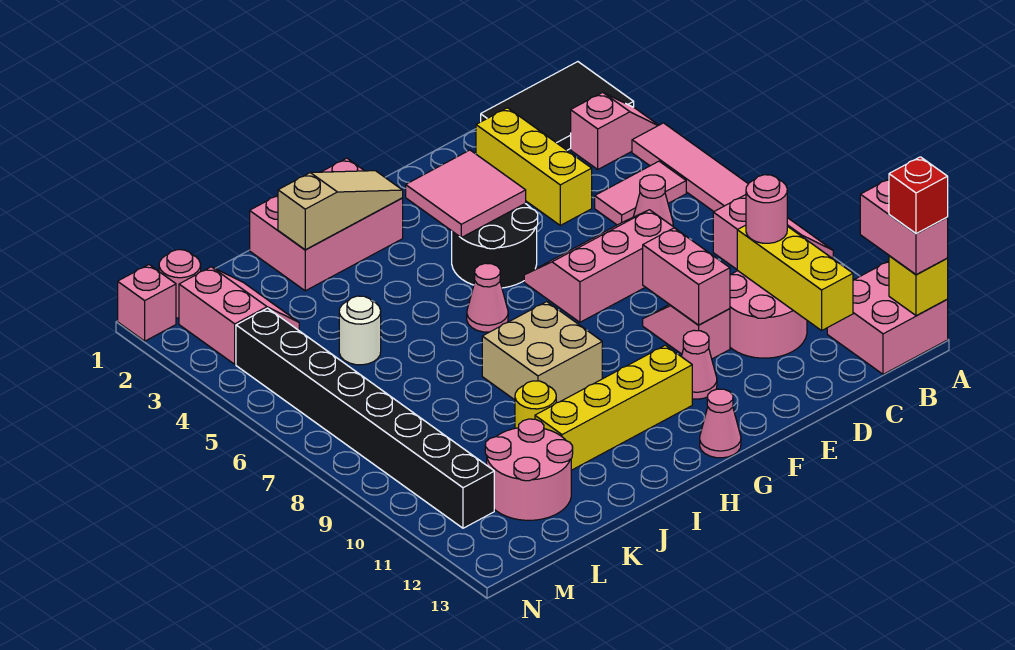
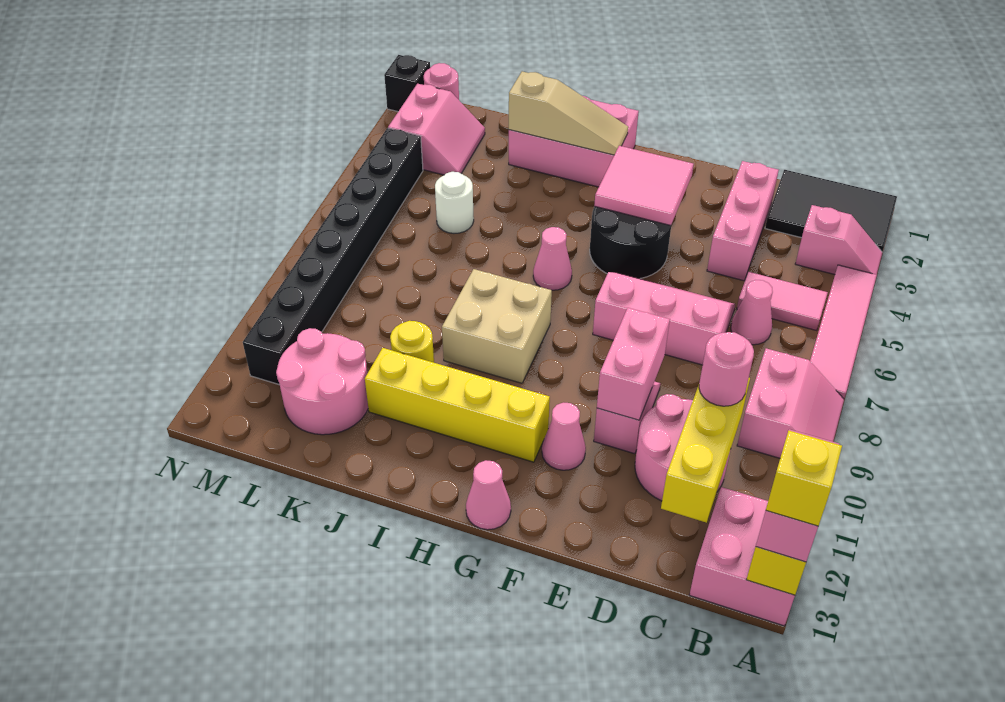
red 1x1 brick [889,157,948,234] -> yellow 1x1 brick [766,431,842,526]
yellow 1x3 brick [476,108,592,225] -> pink 1x3 brick [707,161,779,281]
pink 1x1 brick [118,265,176,341] -> black 1x1 brick [384,55,430,112]

